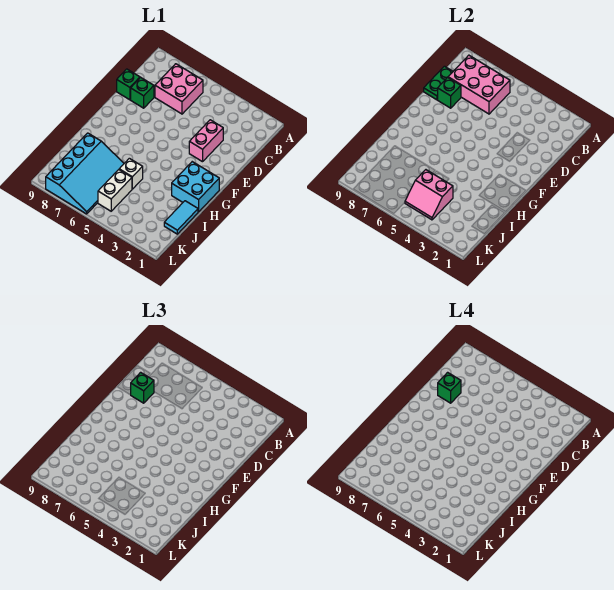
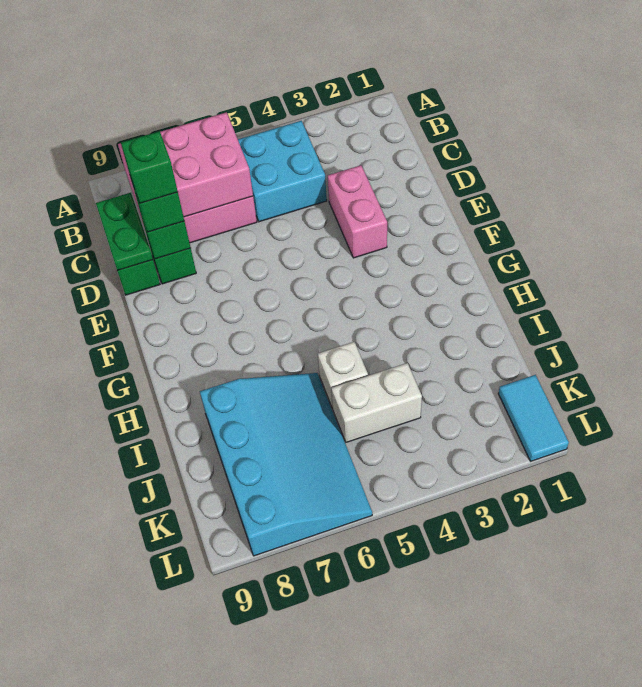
cyan 2x2 brick [172,162,219,212] -> cyan 2x2 brick moved to [238,121,327,222]
cyan 1x2 tile [164,201,198,234] -> cyan 1x2 tile moved to [498,375,569,461]
pink 2x2 slope [405,170,453,220] -> none
white 1x2 brick [98,170,132,211] -> white 1x2 brick turned to [331,363,422,442]

